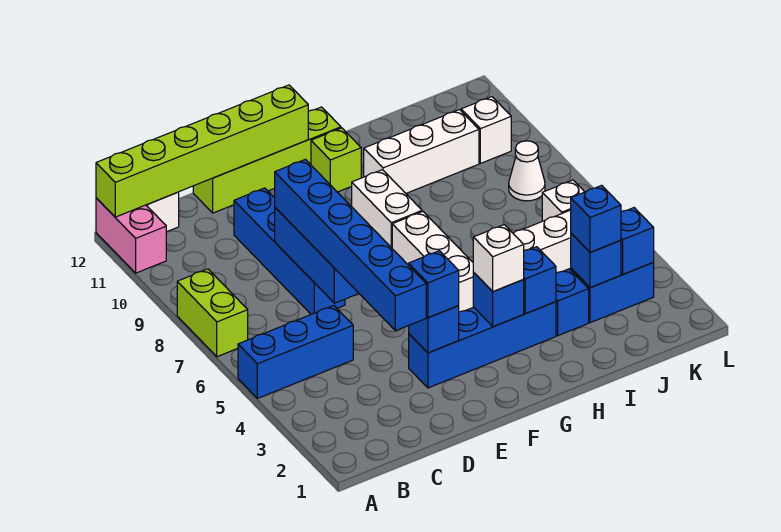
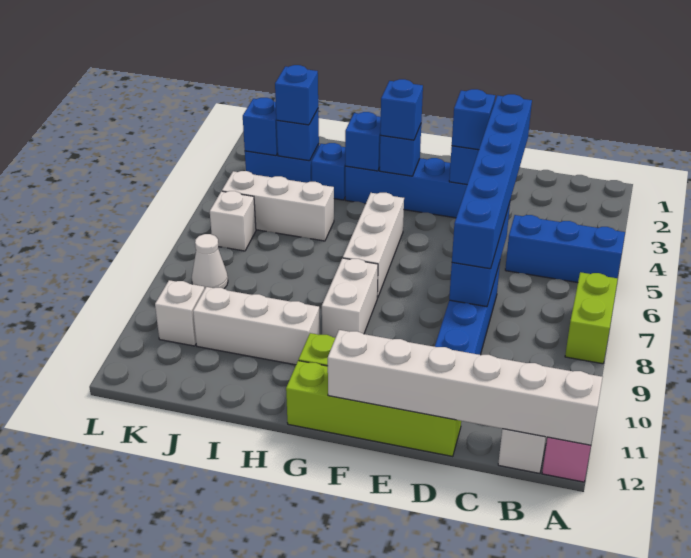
lime 1x6 brick [96,85,308,217] -> white 1x6 brick [328,330,603,445]
white 1x1 brick [473,225,524,292] -> blue 1x1 brick [380,79,423,140]

